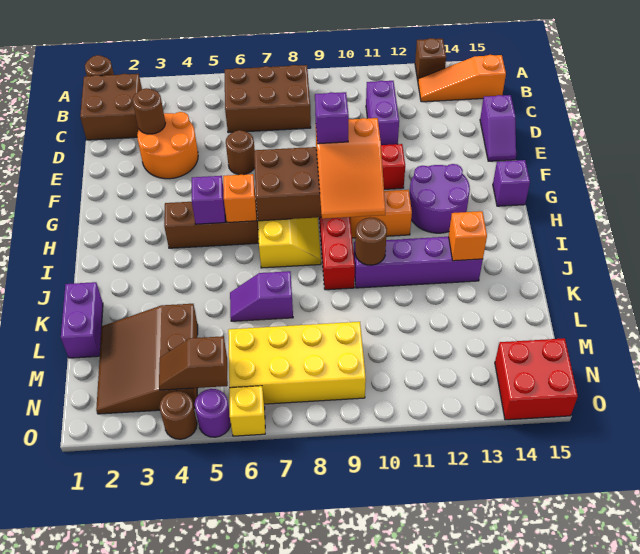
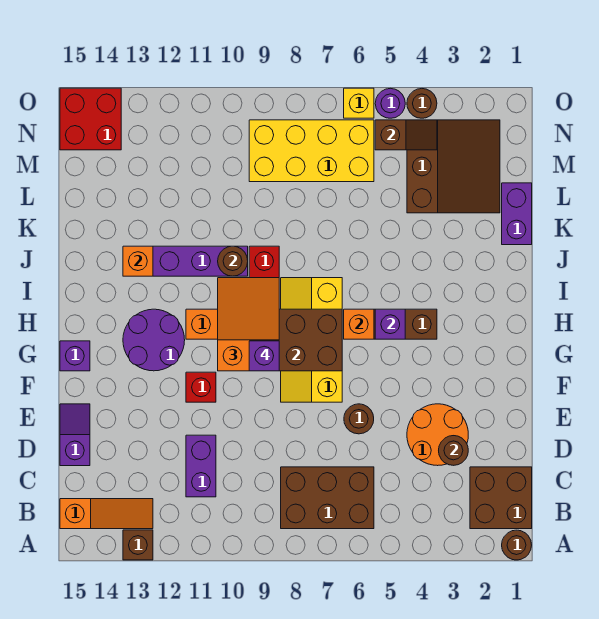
purple 1x2 slope [230,271,293,321] -> none

